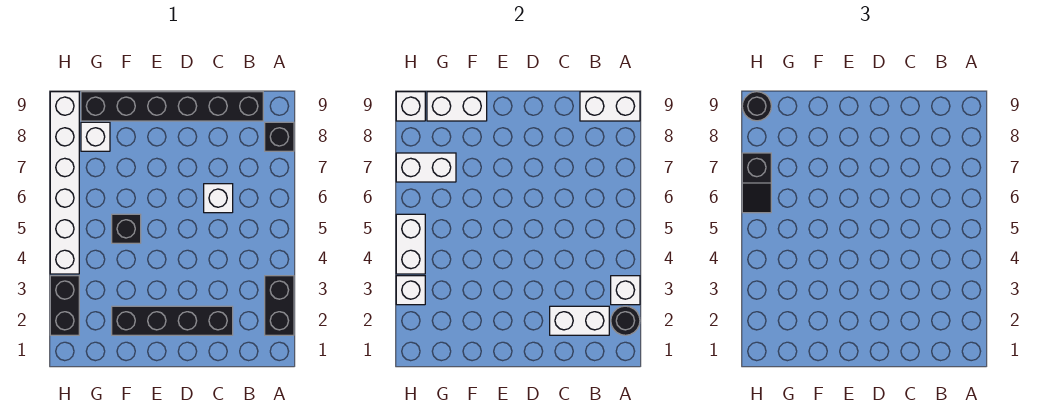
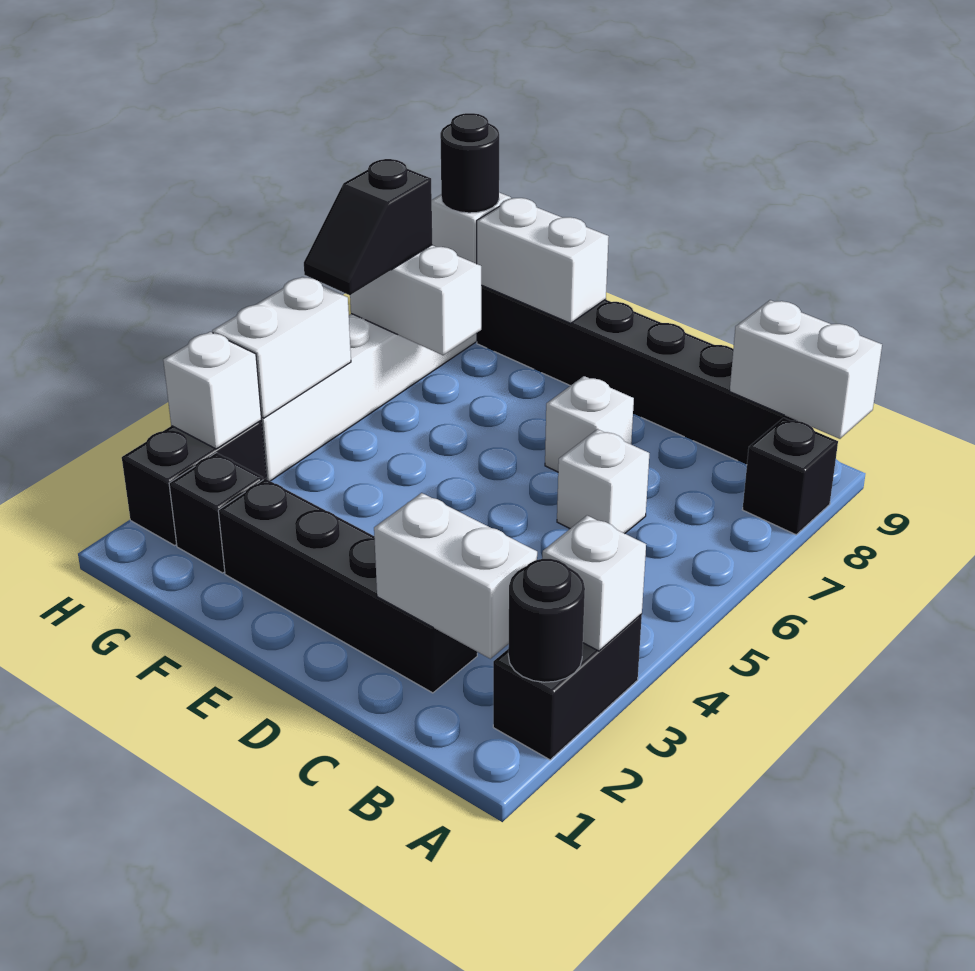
black 1x1 brick [112,214,141,243] -> black 1x1 brick moved to [169,453,263,573]
white 1x1 brick [81,122,110,151] -> white 1x1 brick moved to [545,376,634,472]

